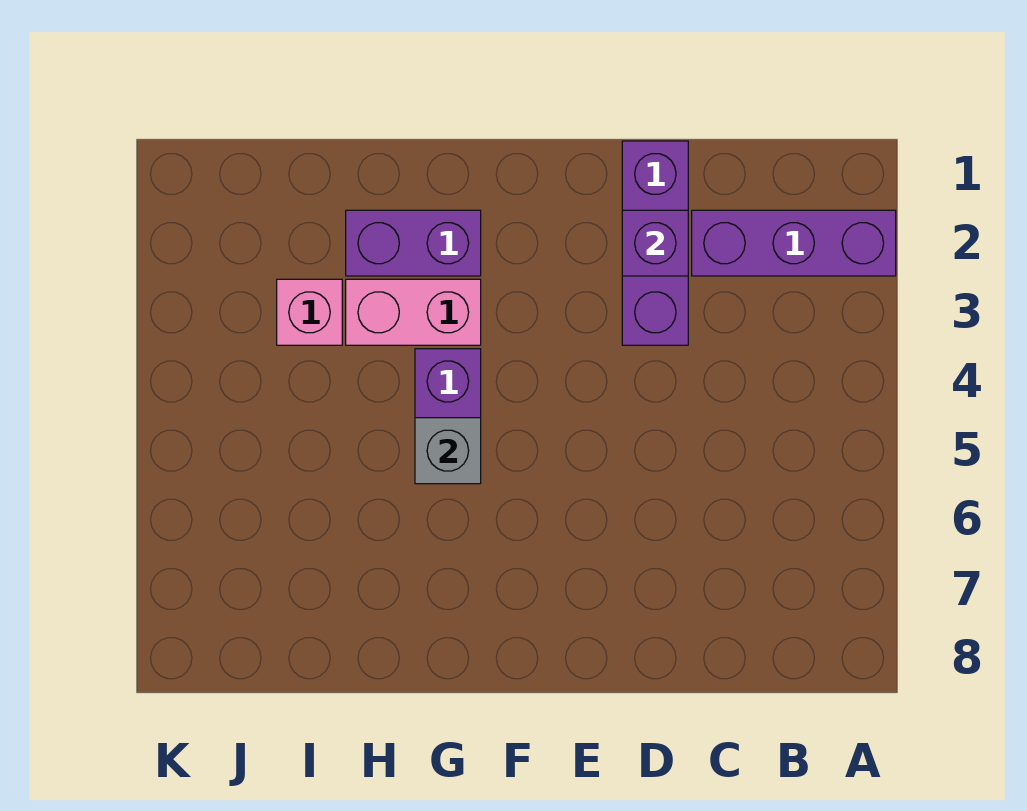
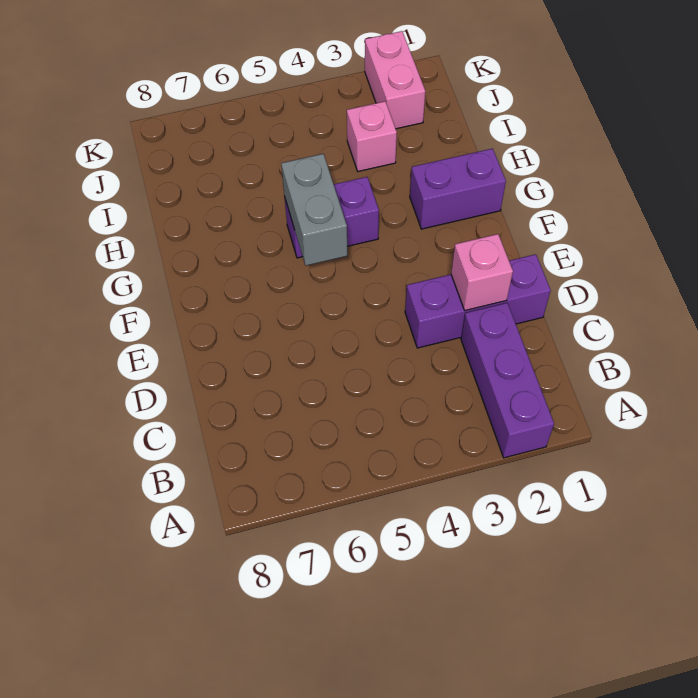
purple 1x1 brick [622,210,688,276] -> pink 1x1 brick [451,234,513,311]
purple 1x2 brick [346,210,481,276] -> purple 1x2 brick turned to [410,149,506,229]
pink 1x2 brick [346,279,481,345] -> pink 1x2 brick moved to [365,31,425,129]
grey 1x1 brick [415,418,481,484] -> grey 1x2 brick [281,154,347,266]

